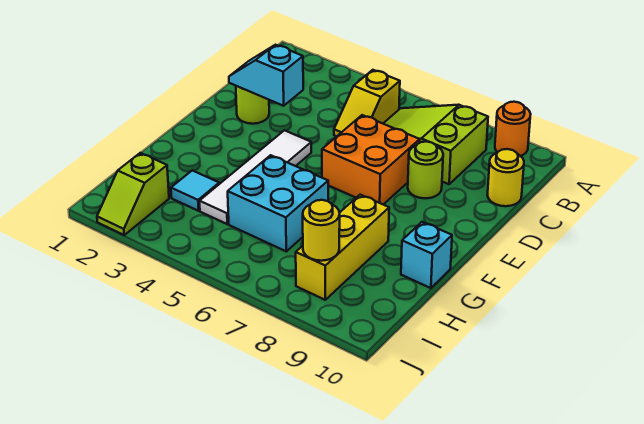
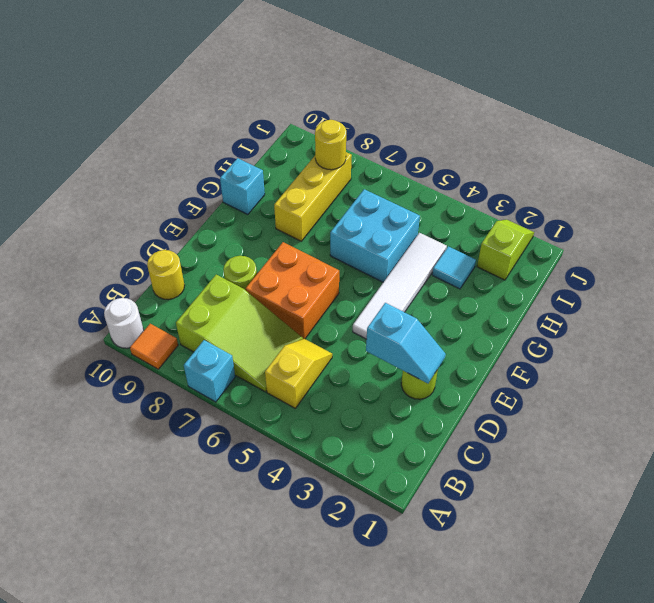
none -> cyan 1x1 brick [184,340,235,402]
orange 1x1 round brick [495,102,531,156] -> orange 1x1 tile [130,324,178,369]
none -> white 1x1 round brick [104,298,144,348]

